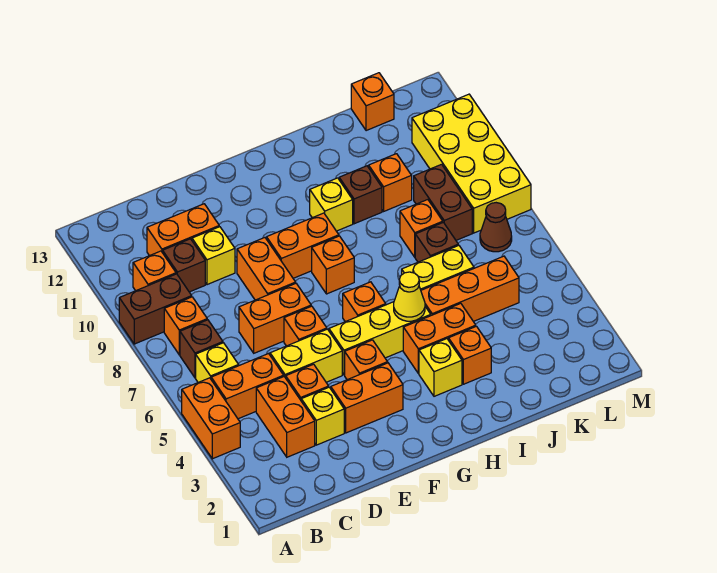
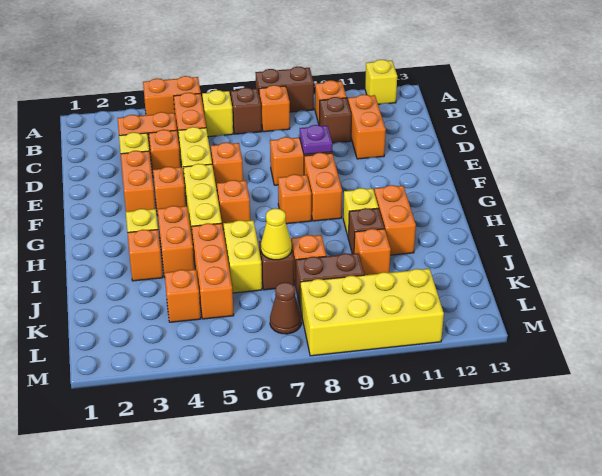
brown 1x2 brick [119,274,192,344] -> brown 1x2 brick turned to [255,67,314,112]
orange 1x2 brick [239,284,311,353] -> orange 1x2 brick moved to [374,185,416,255]
yellow 1x1 brick [192,227,235,285] -> yellow 1x1 brick moved to [365,60,397,104]
none -> purple 1x1 plate [300,125,332,155]
yellow 1x1 cone [394,272,425,321] -> yellow 1x1 cone moved to [261,208,292,260]
orange 1x1 brick [351,73,394,131] -> orange 1x1 brick moved to [165,269,201,322]

